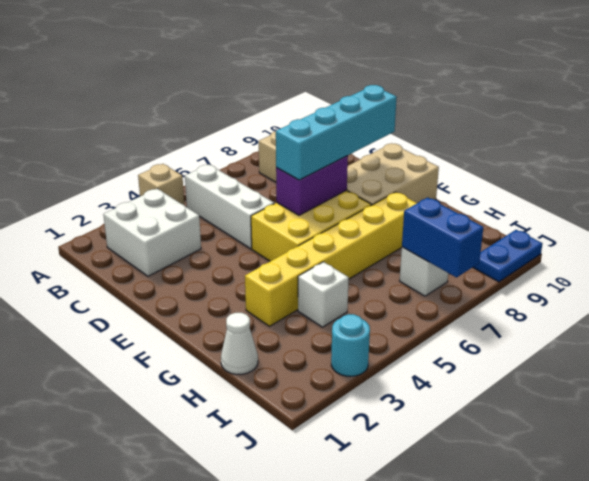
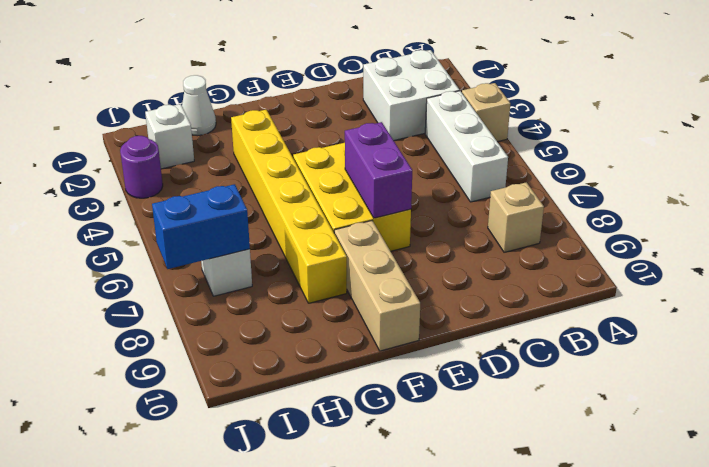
white 1x3 brick [185,164,274,249] -> white 1x3 brick turned to [425,91,508,202]
cyan 1x4 brick [276,85,397,180] -> none
tan 2x3 brick [347,143,439,205] -> tan 1x3 brick [334,221,420,351]
white 1x1 brick [298,262,349,327] -> white 1x1 brick moved to [145,104,194,169]
cyan 1x1 round brick [331,314,370,376] -> purple 1x1 round brick [120,136,163,198]
blue 1x2 plate [473,230,542,282] -> none

